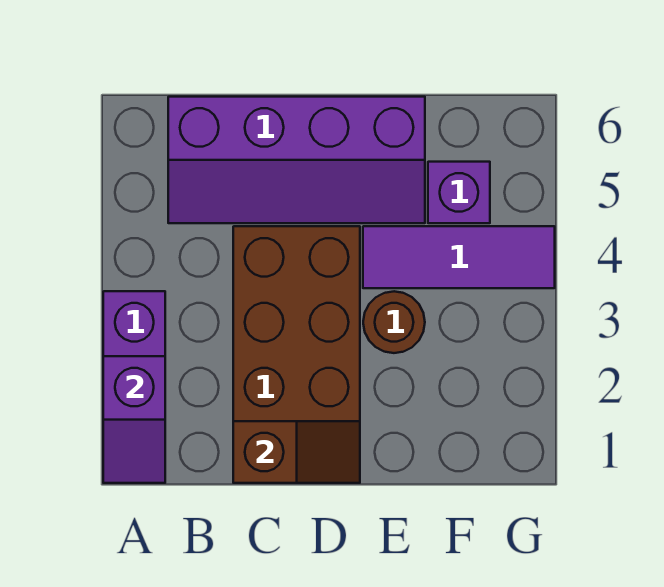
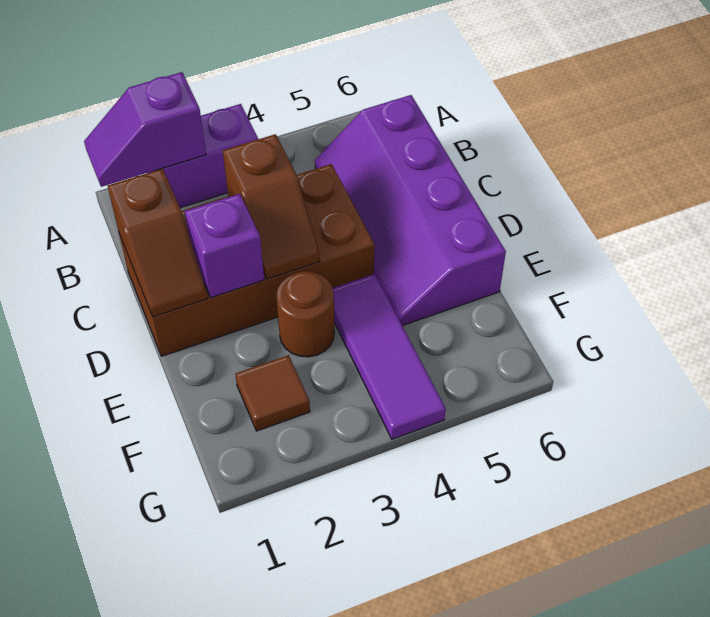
none -> brown 1x2 slope [223,134,320,279]
none -> brown 1x1 tile [235,355,310,431]
purple 1x1 brick [428,162,490,223] -> purple 1x1 brick moved to [185,194,264,298]

